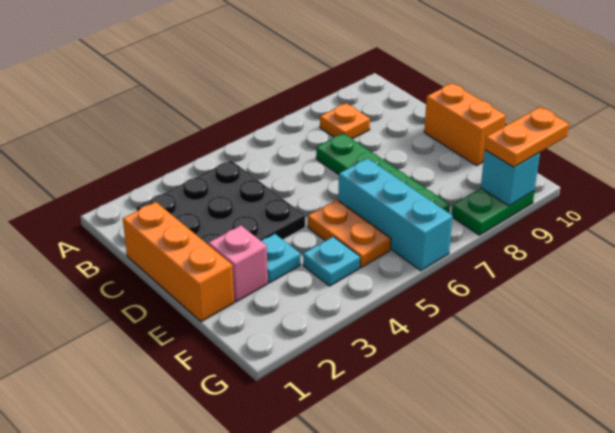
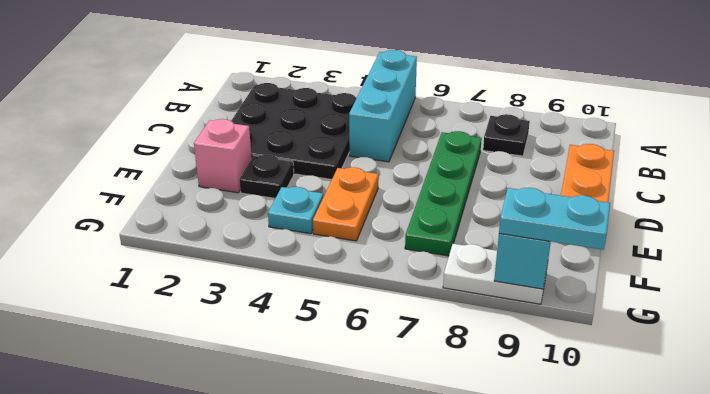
orange 1x1 plate [320,103,370,139] -> black 1x1 plate [483,114,530,156]
orange 1x3 brick [123,202,234,322] -> none
cyan 1x1 plate [262,234,300,283] -> black 1x1 plate [239,155,294,198]
cyan 1x3 brick [338,158,453,271] -> cyan 1x3 brick moved to [349,50,417,162]
green 1x2 plate [452,188,534,235] -> white 1x2 plate [443,244,547,304]
orange 1x2 plate [485,107,569,167] -> cyan 1x2 plate [499,188,610,250]

